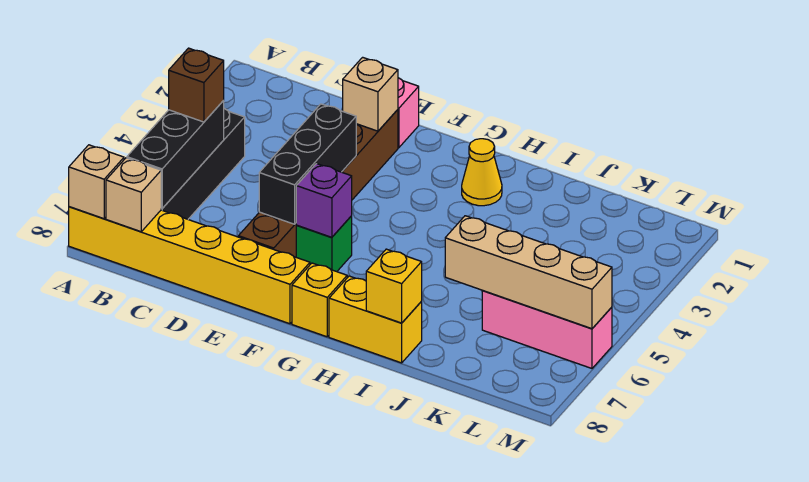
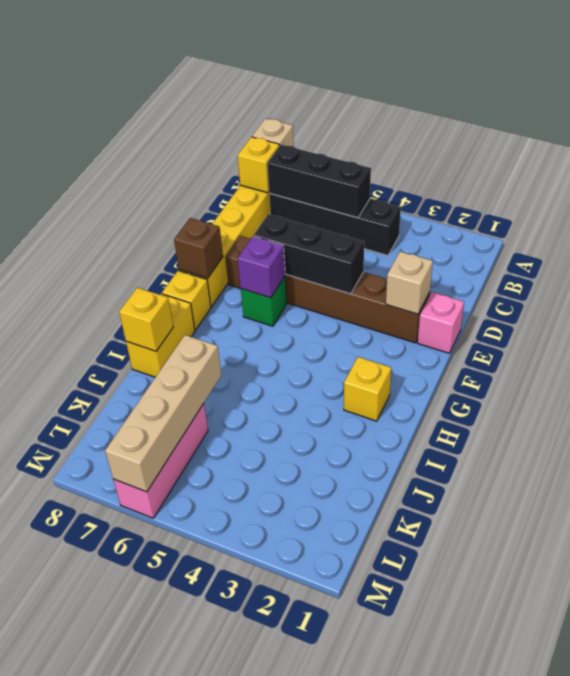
brown 1x1 brick [169,48,224,122] -> brown 1x1 brick moved to [174,218,223,278]
tan 1x1 brick [106,158,161,232] -> yellow 1x1 brick [238,137,279,193]
yellow 1x1 cone [462,139,502,206] -> yellow 1x1 brick [344,357,391,421]

